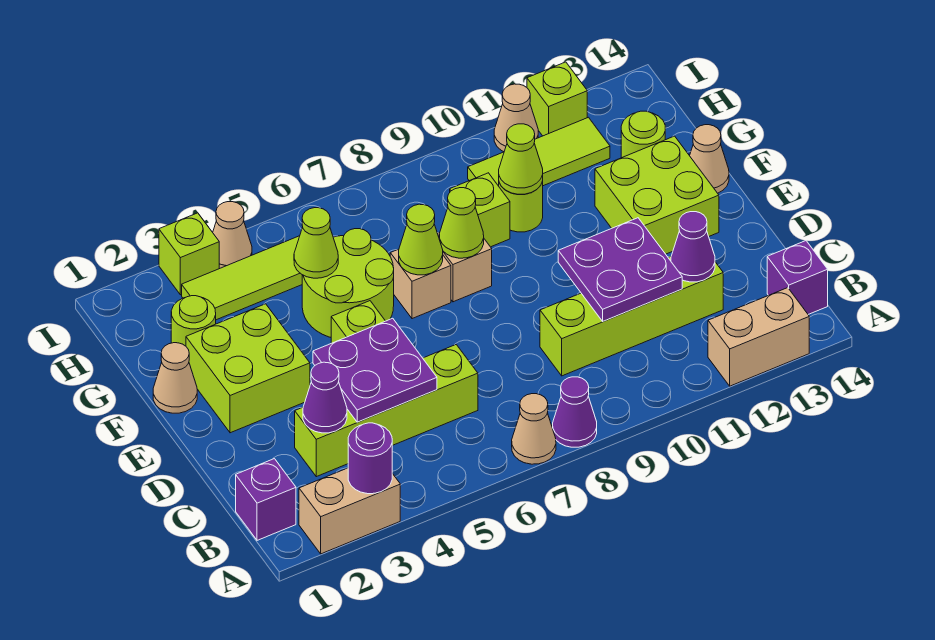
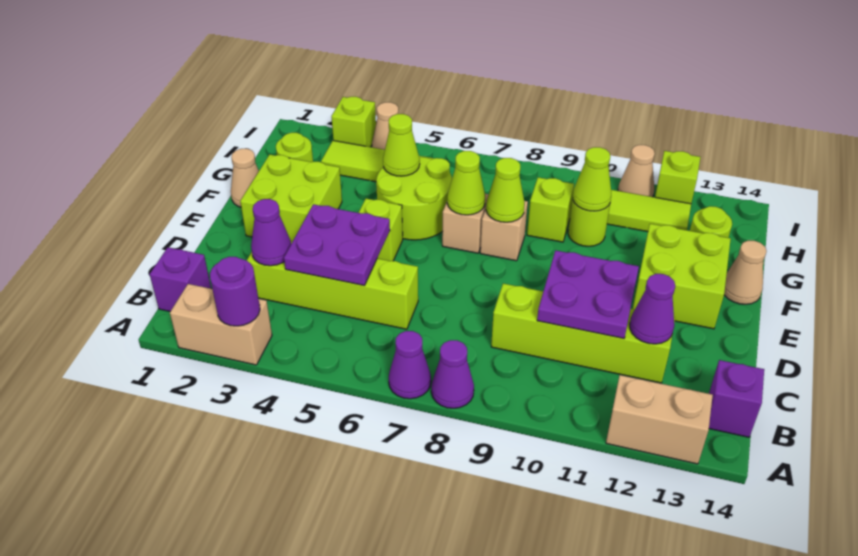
tan 1x1 cone [512,394,556,464] -> purple 1x1 cone [389,331,431,399]

